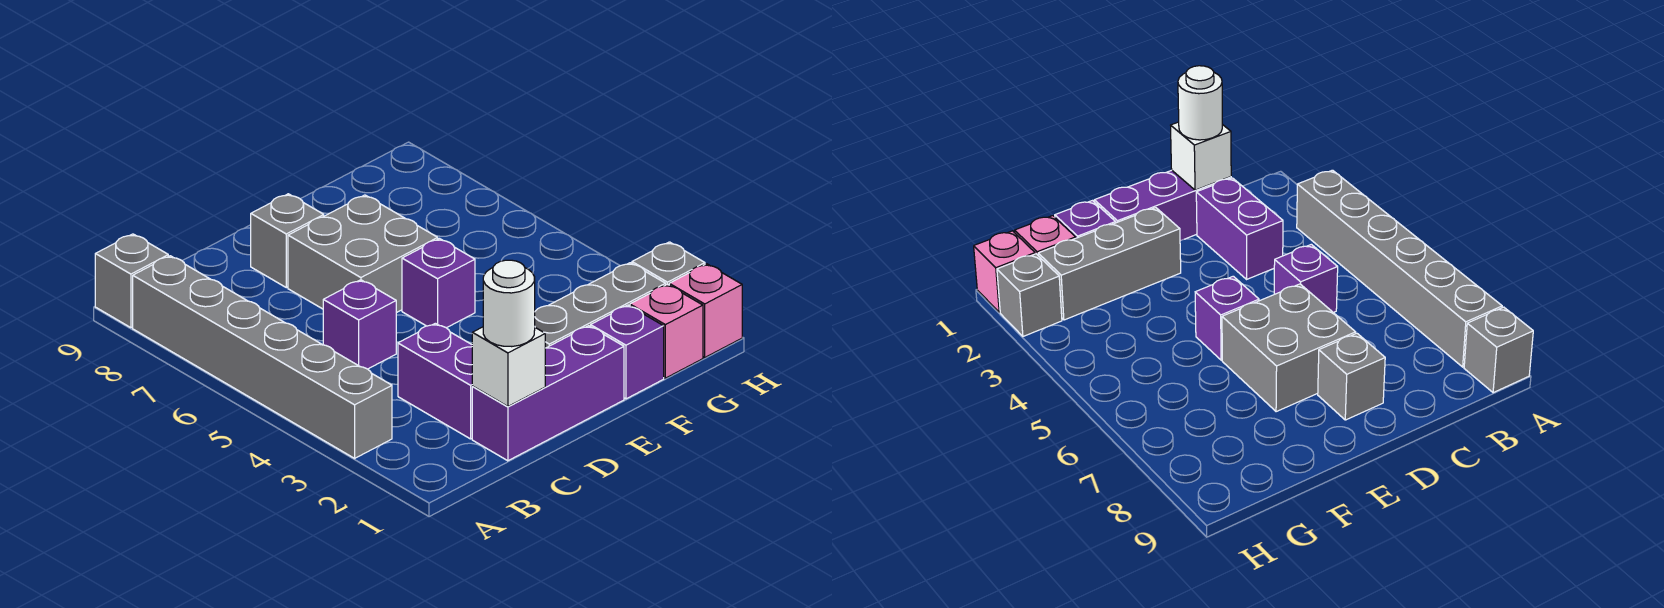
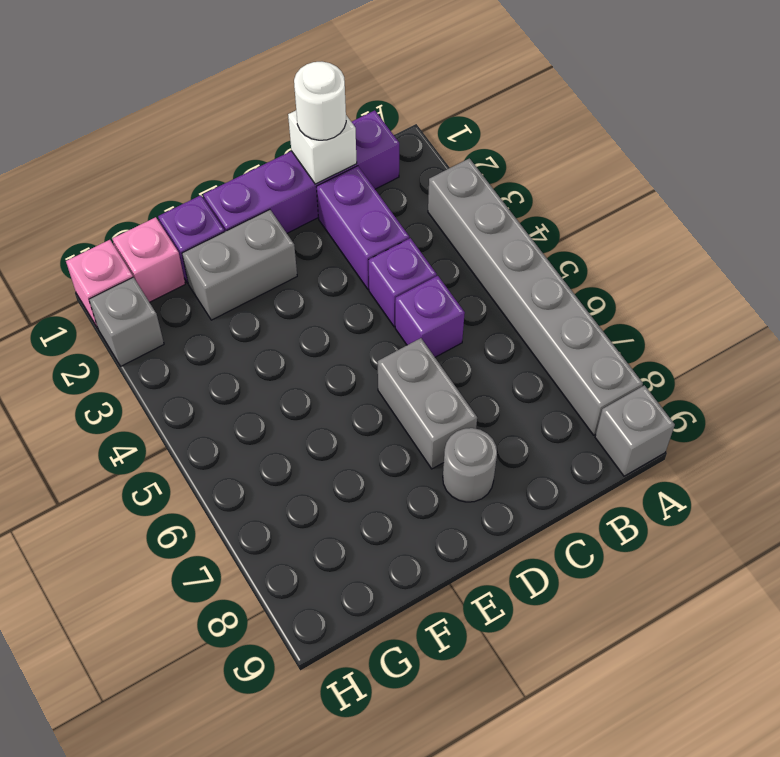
purple 1x3 brick [472,326,624,461] -> purple 1x4 brick [203,110,399,233]
grey 2x2 brick [288,195,438,313] -> grey 1x2 brick [378,338,477,469]
grey 1x1 brick [251,194,324,288] -> grey 1x1 round brick [443,428,497,502]
grey 1x3 brick [535,263,666,348] -> grey 1x2 brick [182,210,297,320]
purple 1x1 brick [402,239,475,328] -> purple 1x1 brick moved to [368,238,437,327]

